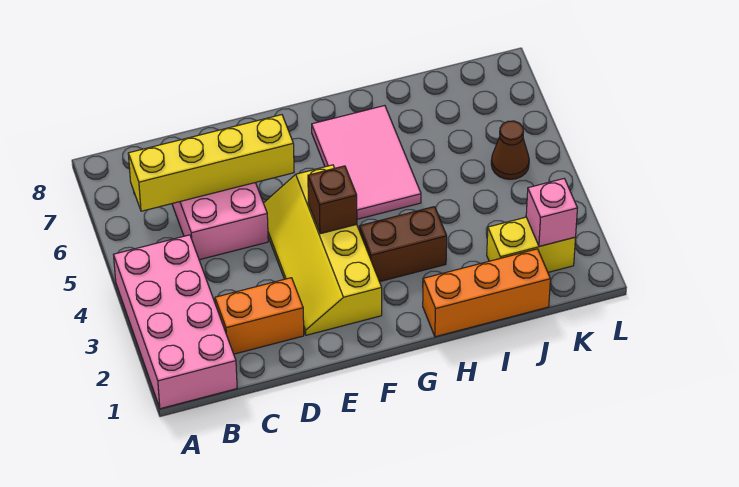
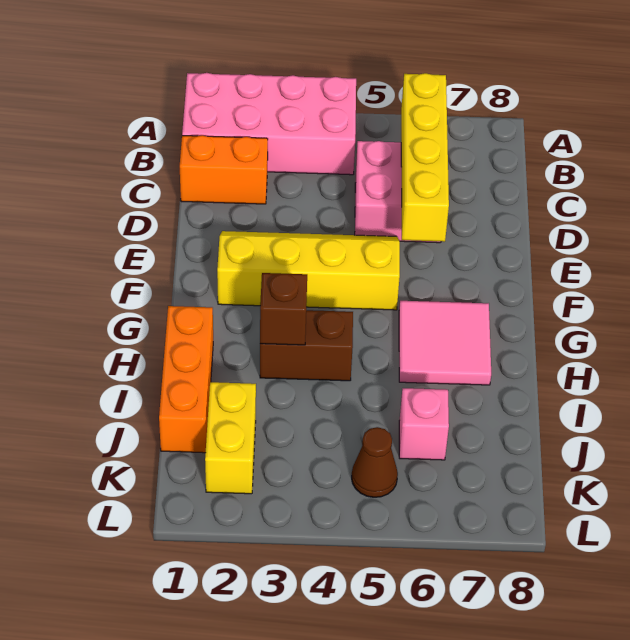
orange 1x2 brick [215,278,304,354] -> orange 1x2 brick turned to [180,135,268,204]
brown 1x1 brick [308,166,357,234] -> brown 1x1 brick moved to [260,273,307,345]
brown 1x2 brick [359,207,447,282] -> brown 1x2 brick turned to [260,310,353,381]
pink 2x3 tile [312,106,421,219] -> pink 2x2 tile [399,301,491,385]
pink 1x1 brick [526,179,577,246] -> pink 1x1 brick moved to [399,388,449,460]

